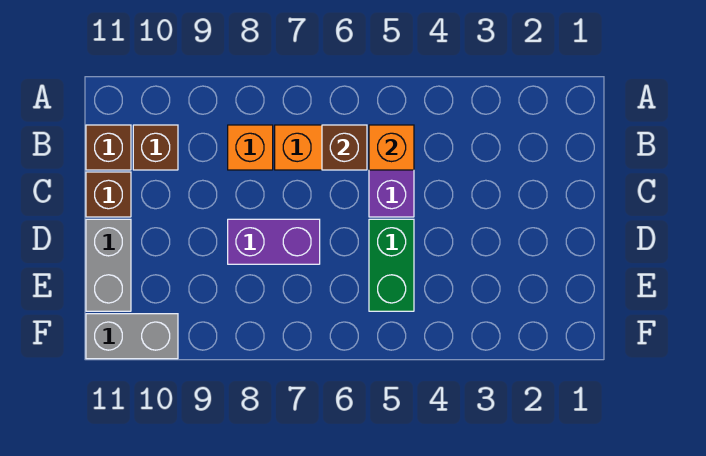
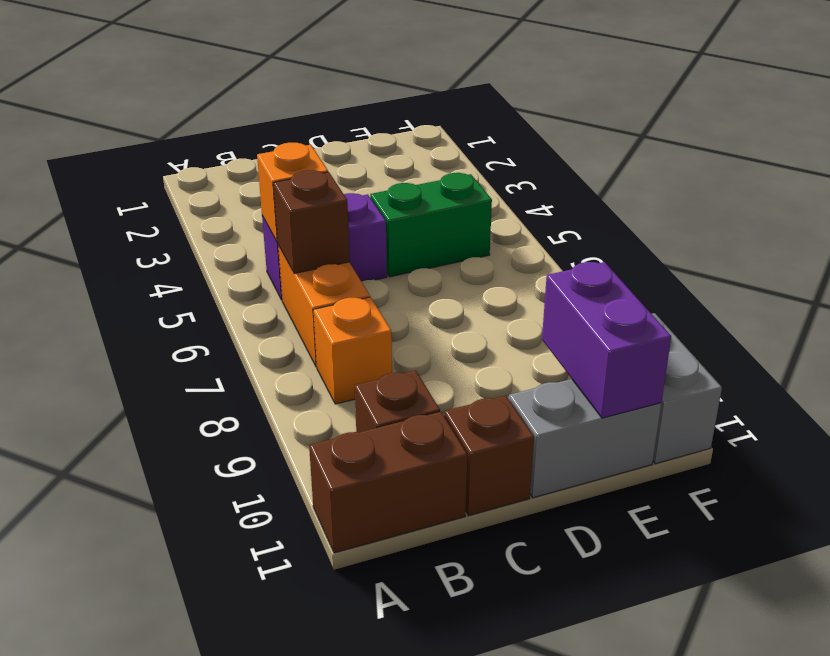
brown 1x1 brick [86,125,131,170] -> brown 1x2 brick [309,412,467,553]
purple 1x2 brick [228,219,320,264] -> purple 1x2 brick moved to [542,262,671,418]

